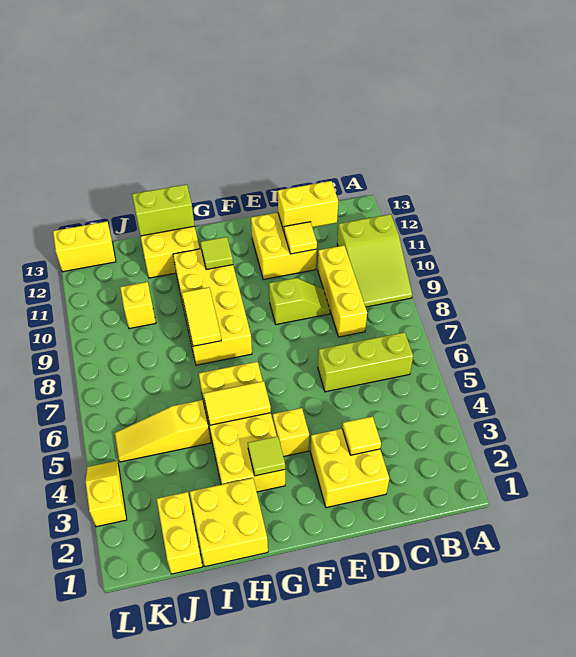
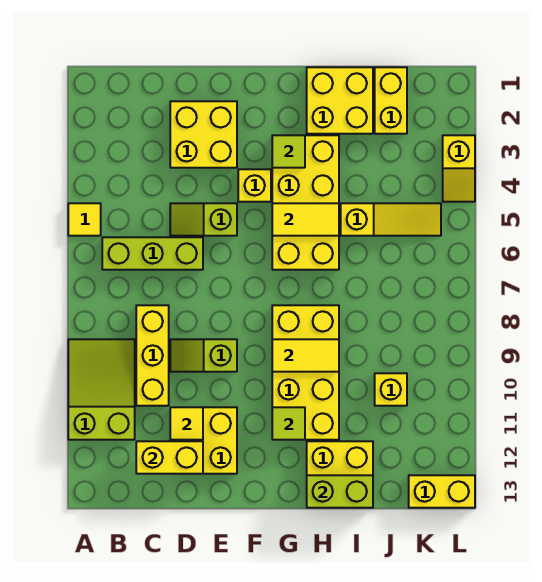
yellow 1x1 tile [342,416,381,455] -> yellow 1x1 tile moved to [68,203,101,236]
none -> lime 1x2 slope [170,203,237,236]
yellow 1x2 tile [182,287,221,346] -> yellow 1x2 tile turned to [272,339,339,372]

